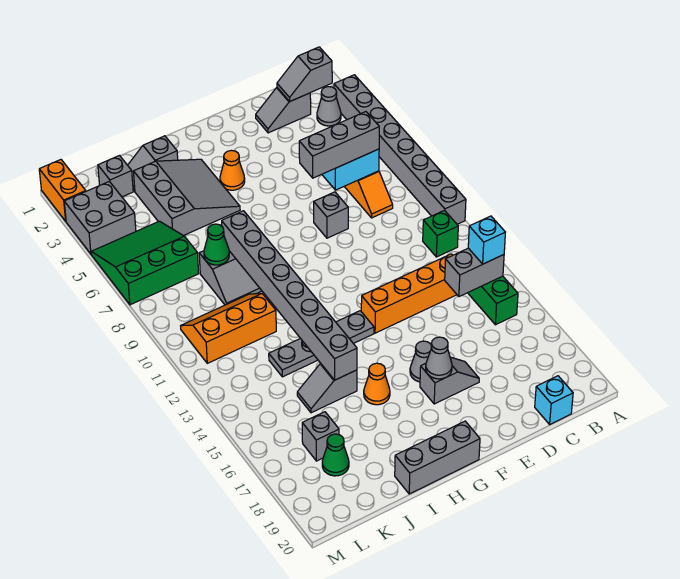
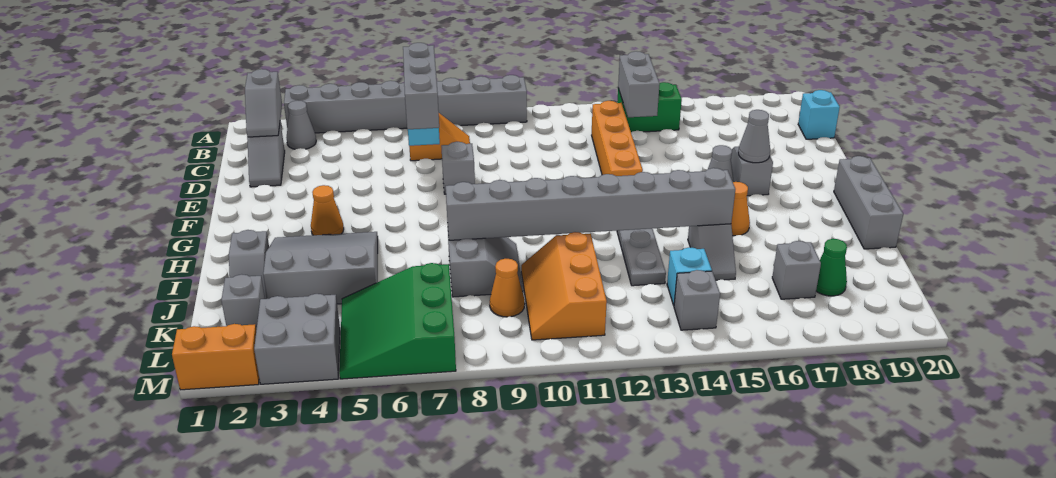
green 1x1 brick [423,210,458,257] -> none
cyan 1x1 brick [468,216,505,264] -> cyan 1x1 brick moved to [667,247,712,305]
green 1x1 cone [204,224,229,265] -> none
none -> orange 1x1 cone [490,259,525,317]
none -> grey 1x1 brick [674,270,720,330]

